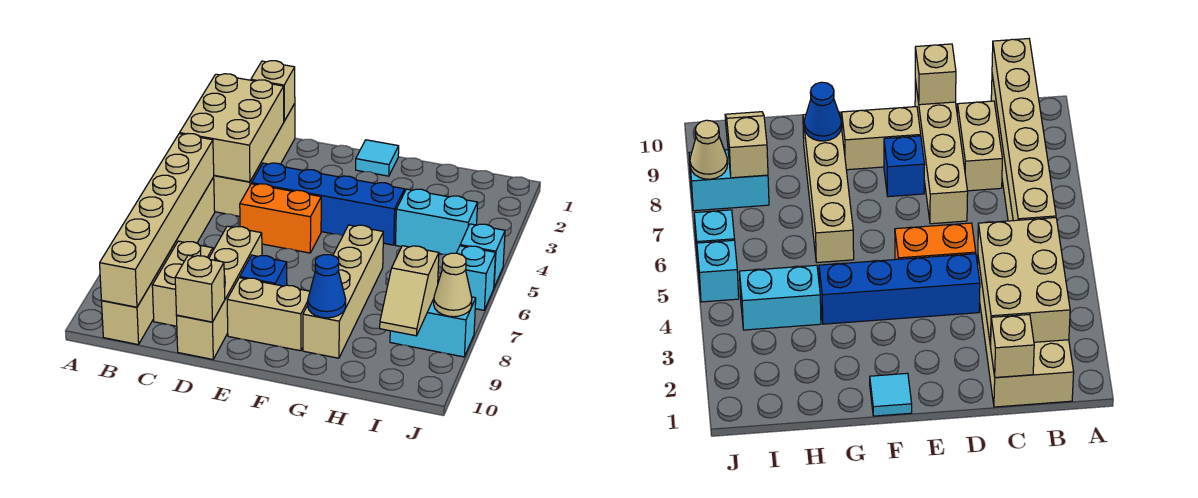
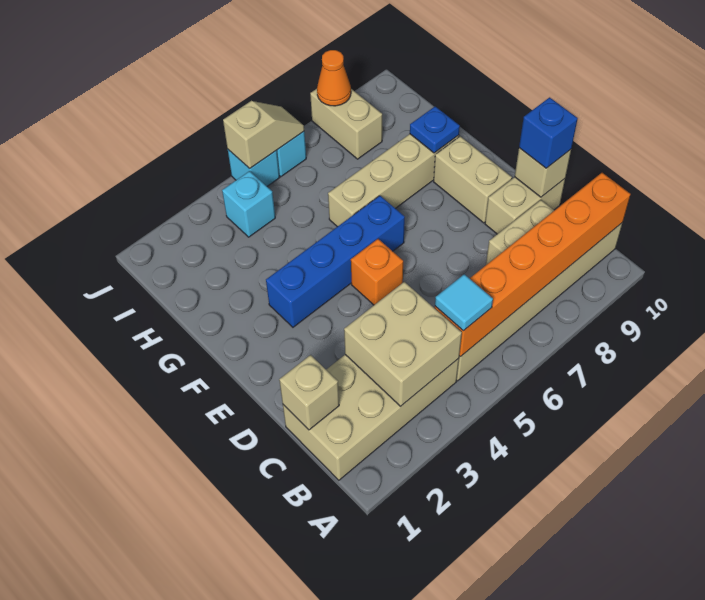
tan 2x3 brick [180,74,284,182] -> tan 2x2 brick [344,282,462,407]
tan 1x6 brick [100,134,214,307] -> orange 1x6 brick [435,173,631,357]
blue 1x4 brick [252,163,405,245] -> blue 1x4 brick turned to [266,196,405,327]
orange 1x2 brick [240,184,321,253] -> orange 1x1 brick [351,239,403,305]
tan 1x4 brick [177,226,262,359] -> tan 1x2 brick [485,177,565,234]
blue 1x1 brick [240,255,287,286] -> blue 1x1 brick moved to [519,97,578,168]
cyan 1x1 tile [356,140,399,176] -> cyan 1x1 tile moved to [435,274,493,331]
blue 1x1 cone [308,255,346,318] -> blue 1x1 plate [410,106,460,153]
cyan 1x2 brick [396,189,478,254] -> cyan 1x1 brick [222,171,275,237]
cyan 1x2 brick [390,297,476,357] -> tan 1x2 brick [310,89,382,159]
tan 1x2 slope [380,246,439,336] -> tan 1x2 slope moved to [223,101,304,168]
tan 1x1 cone [434,253,472,317] -> orange 1x1 cone [317,50,351,106]

